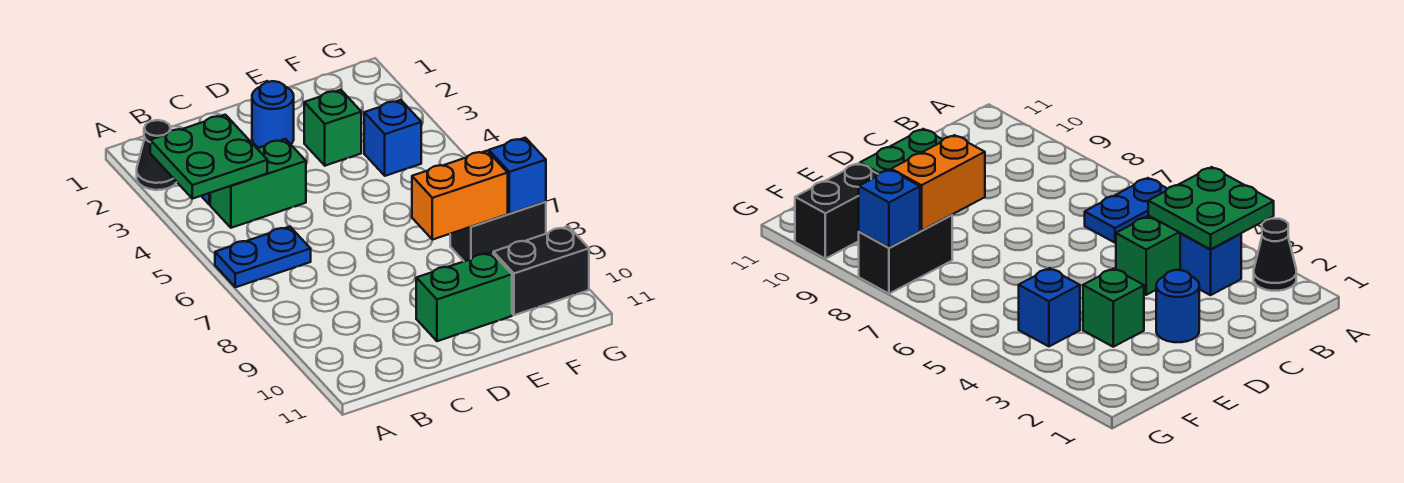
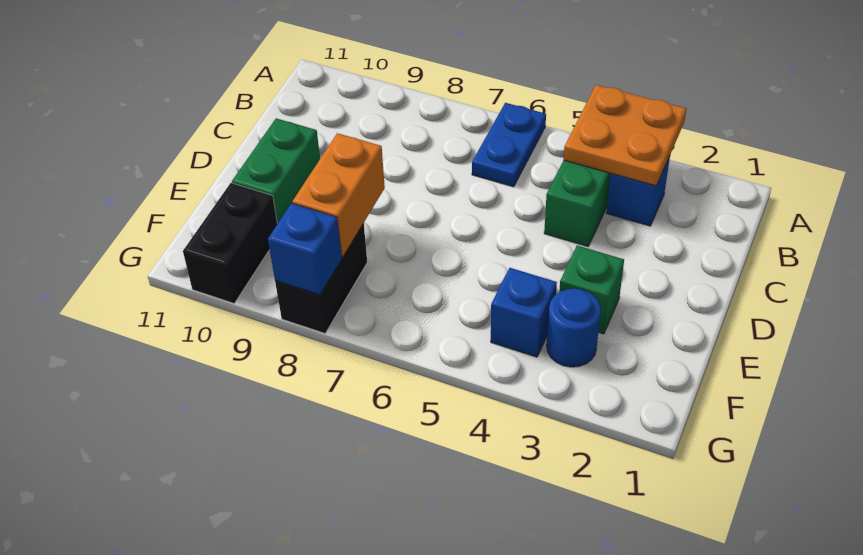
black 1x1 cone [137,120,177,190] -> none
green 2x2 plate [150,115,267,199] -> orange 2x2 plate [564,85,686,186]
blue 1x1 round brick [252,81,294,148] -> blue 1x1 round brick moved to [547,289,601,367]

